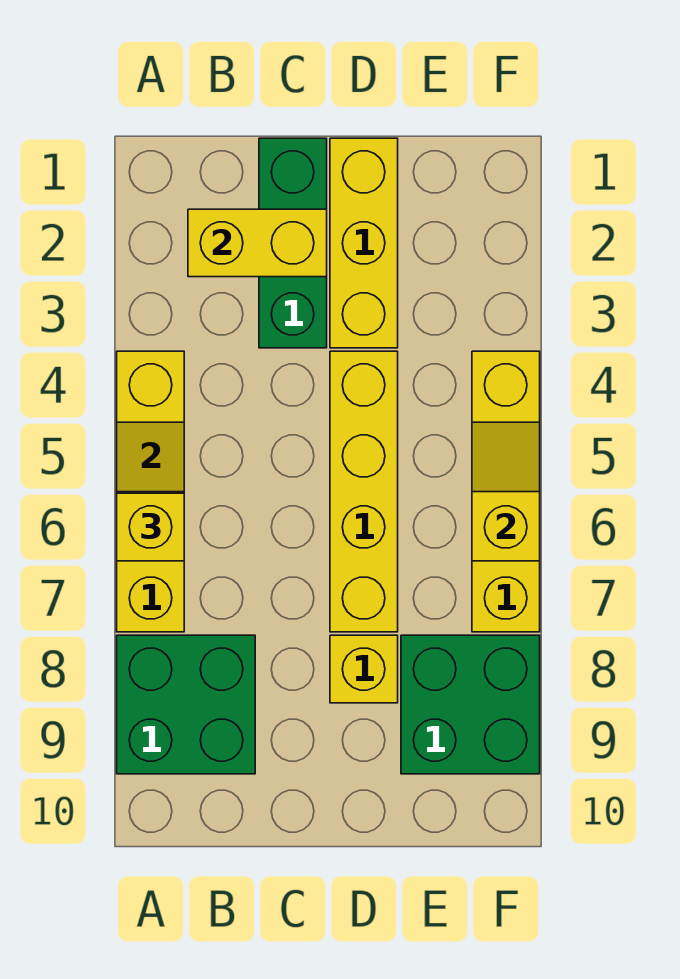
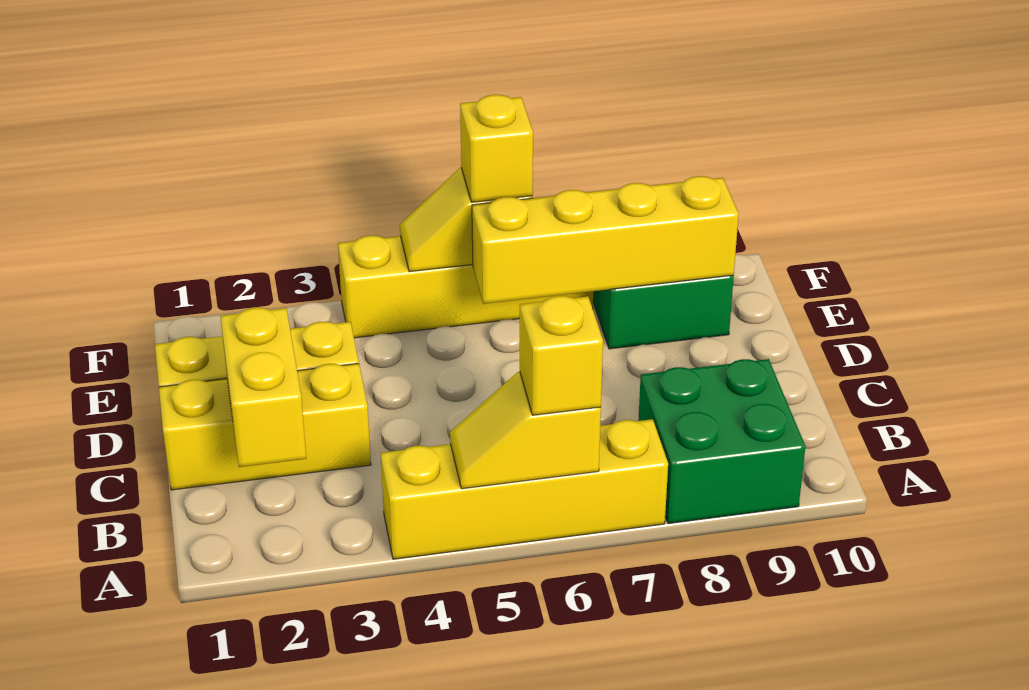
green 1x3 brick [259,138,327,348] -> yellow 1x3 brick [159,364,371,490]
yellow 1x4 brick [330,351,398,632] -> yellow 1x4 brick moved to [472,176,739,304]
yellow 1x1 brick [330,635,398,703] -> yellow 1x1 brick moved to [460,95,533,202]

